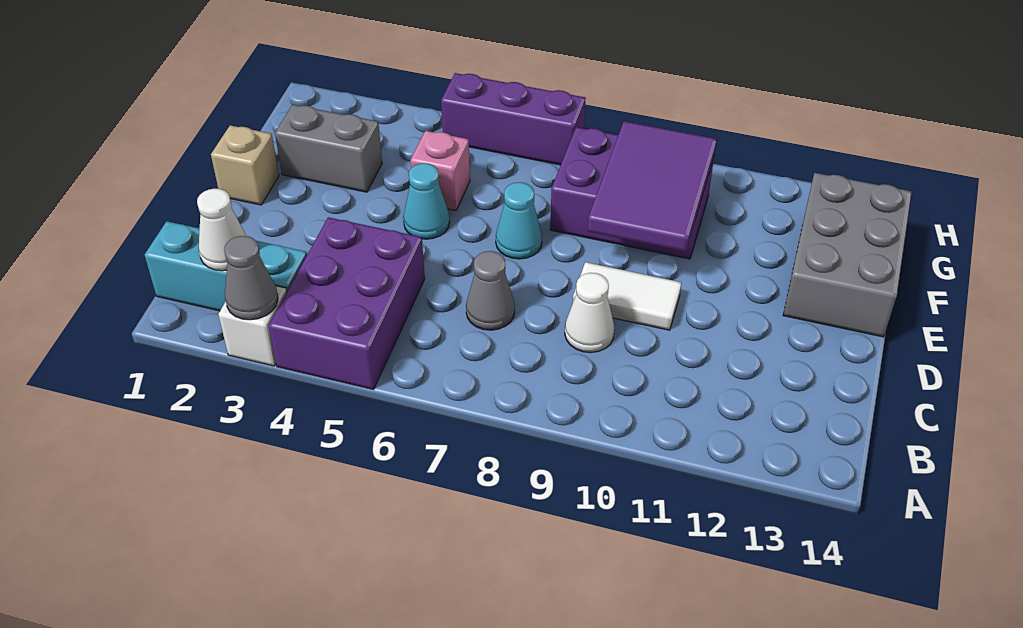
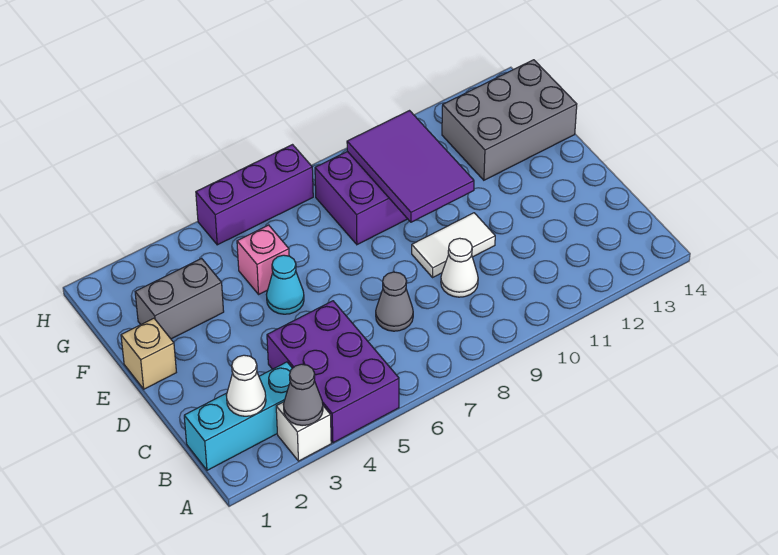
cyan 1x1 cone [496,182,542,259] -> none
grey 2x3 brick [783,173,912,337] -> grey 2x3 brick turned to [442,60,577,180]

